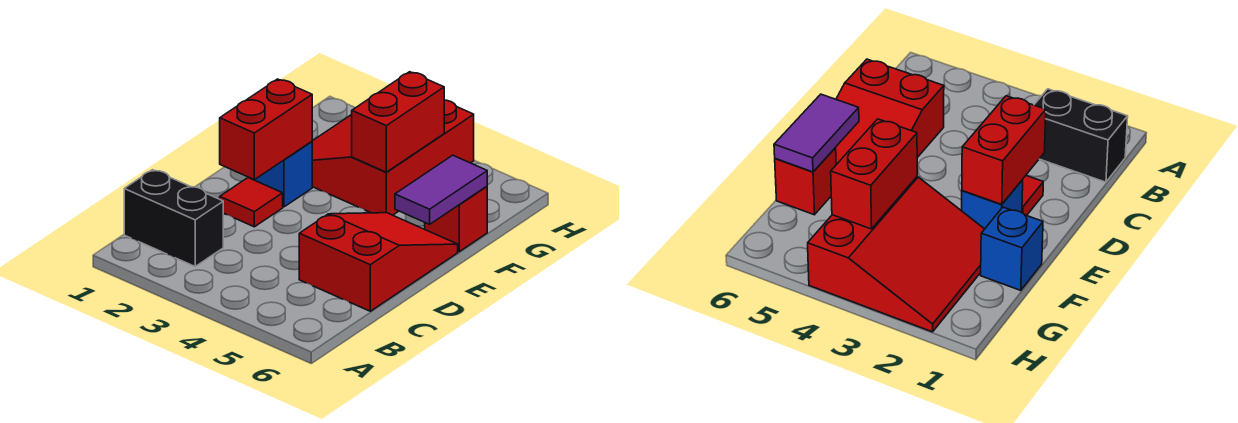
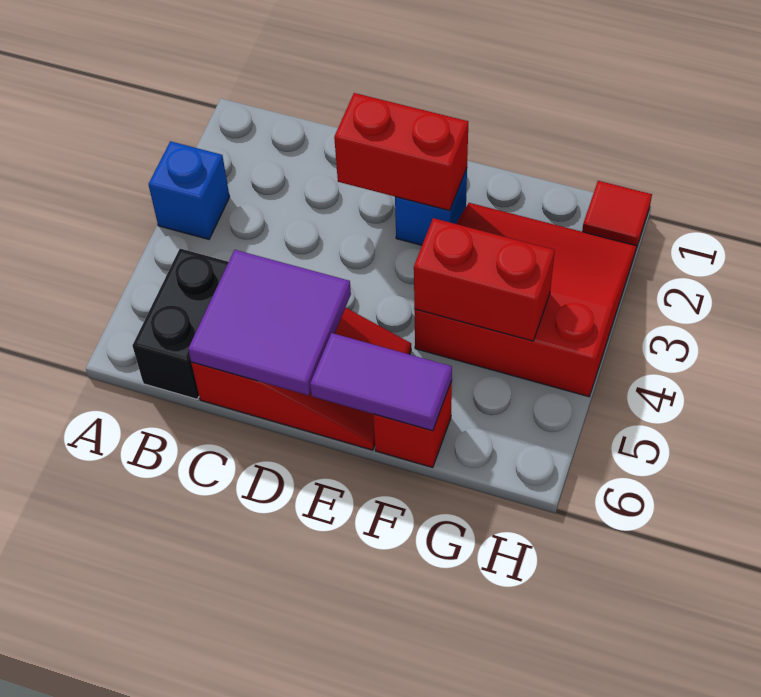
black 1x2 brick [124,170,223,266] -> black 1x2 brick moved to [132,248,228,399]
none -> purple 2x2 tile [188,250,351,395]
red 1x1 tile [220,178,283,227] -> red 1x1 tile moved to [582,181,652,249]
blue 1x1 brick [981,207,1043,290] -> blue 1x1 brick moved to [148,141,230,239]

